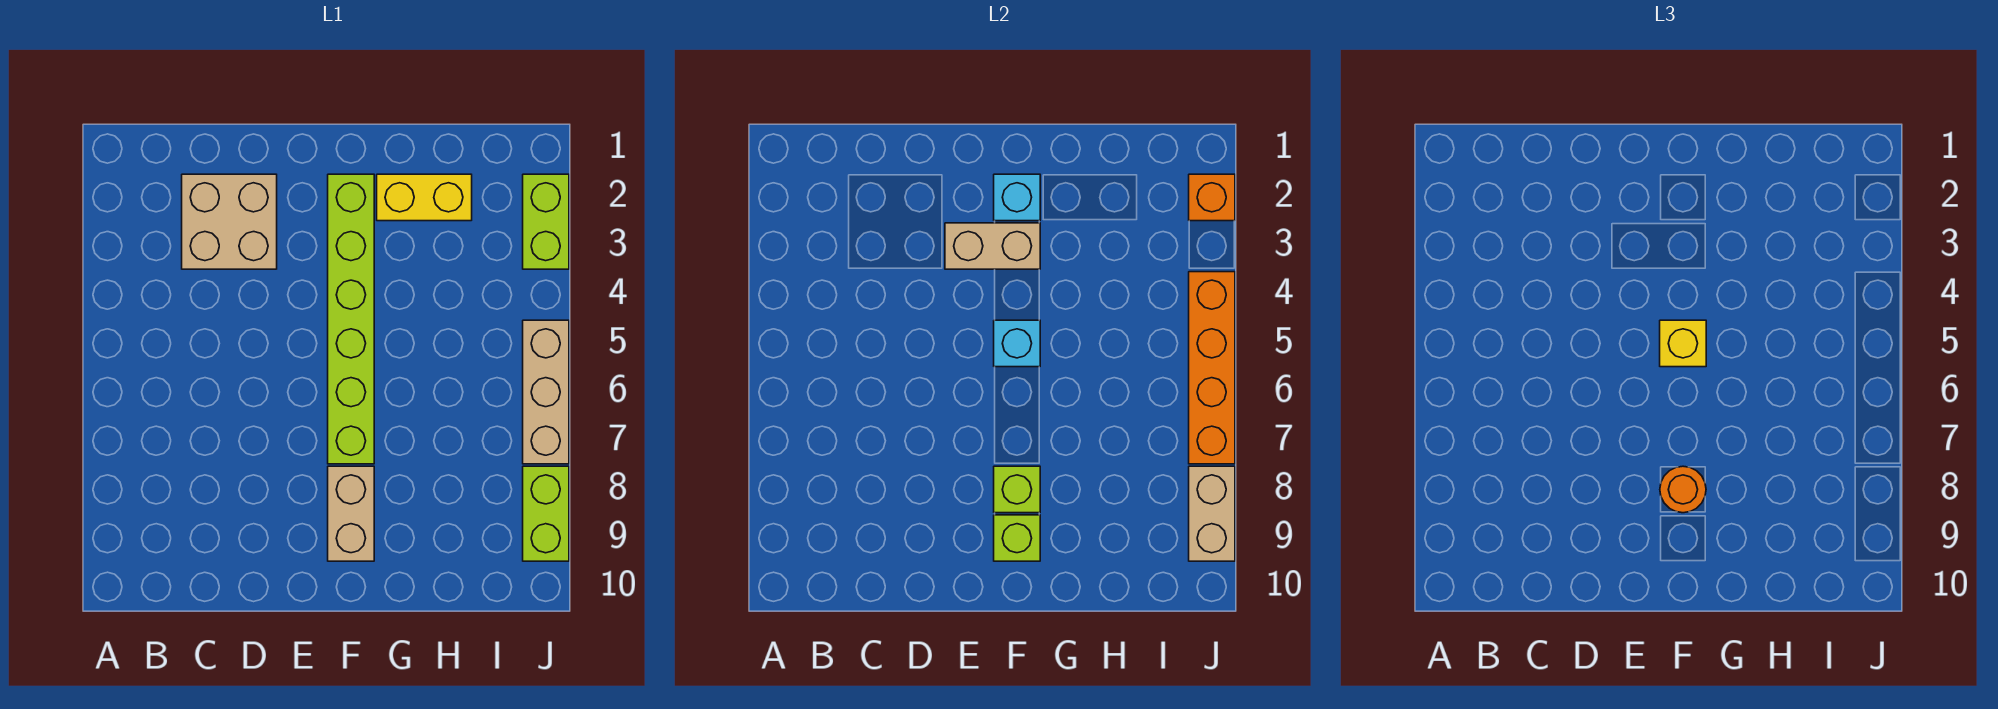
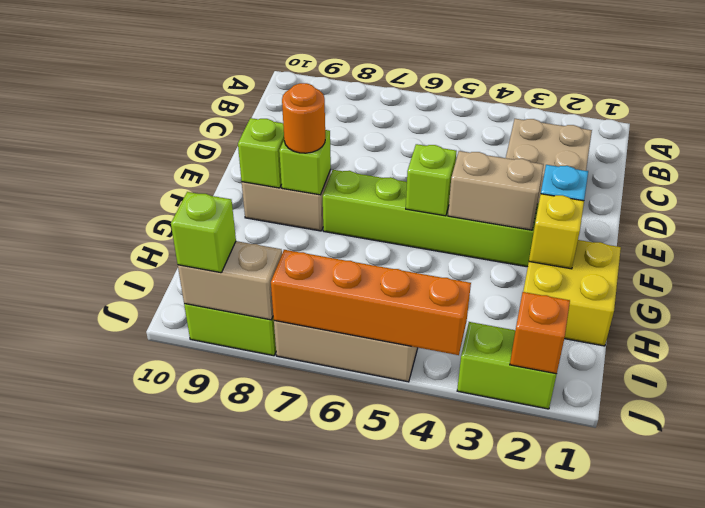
tan 1x2 brick [945,223,1040,269] -> tan 1x2 brick turned to [448,151,544,230]
cyan 1x1 brick [994,320,1040,367] -> lime 1x1 brick [406,144,456,216]
yellow 1x1 brick [1660,320,1706,367] -> yellow 1x1 brick moved to [529,194,584,269]
yellow 1x2 brick [377,174,472,221] -> yellow 2x2 brick [523,240,621,346]
none -> lime 1x1 brick [171,192,236,273]

